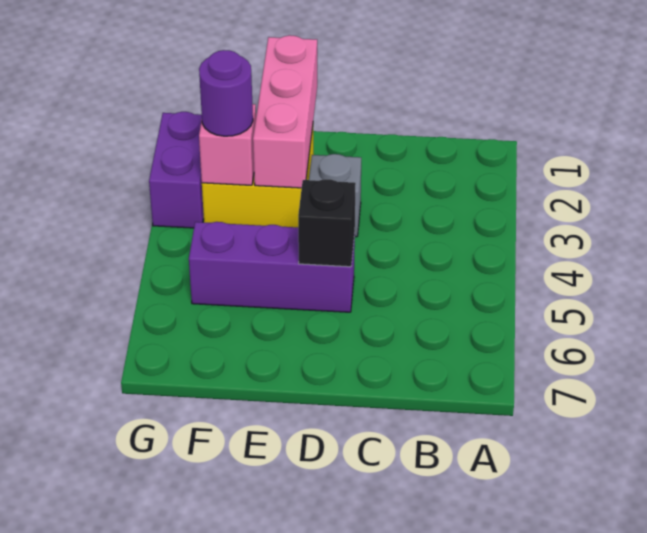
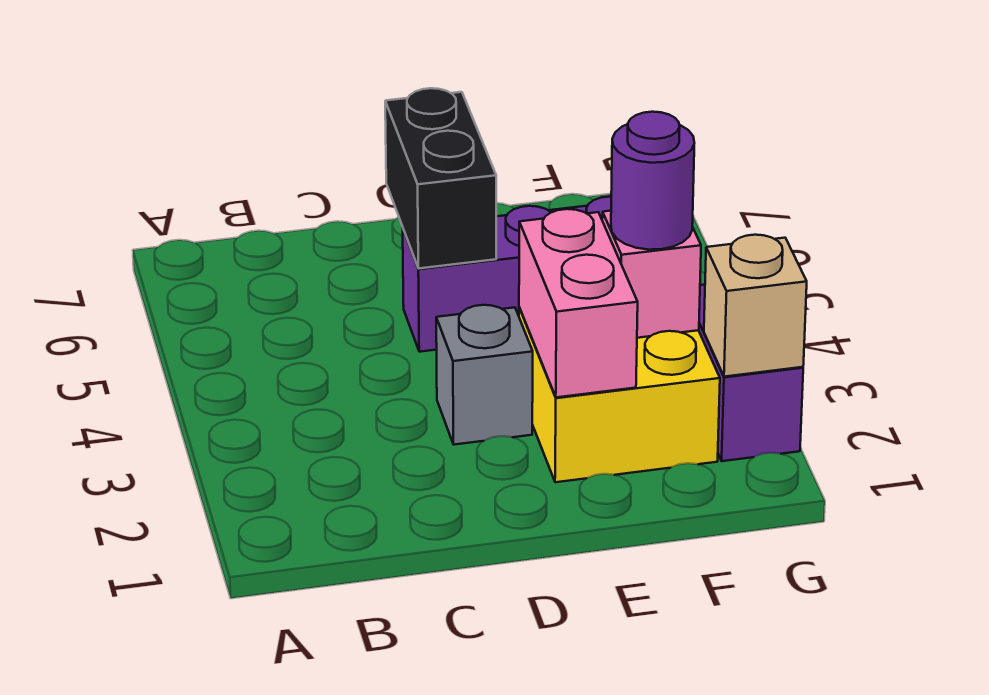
black 1x1 brick [298,179,356,267] -> black 1x2 brick [385,88,496,269]
pink 1x3 brick [253,35,317,188] -> pink 1x2 brick [519,209,638,397]
none -> tan 1x1 brick [704,235,807,377]

